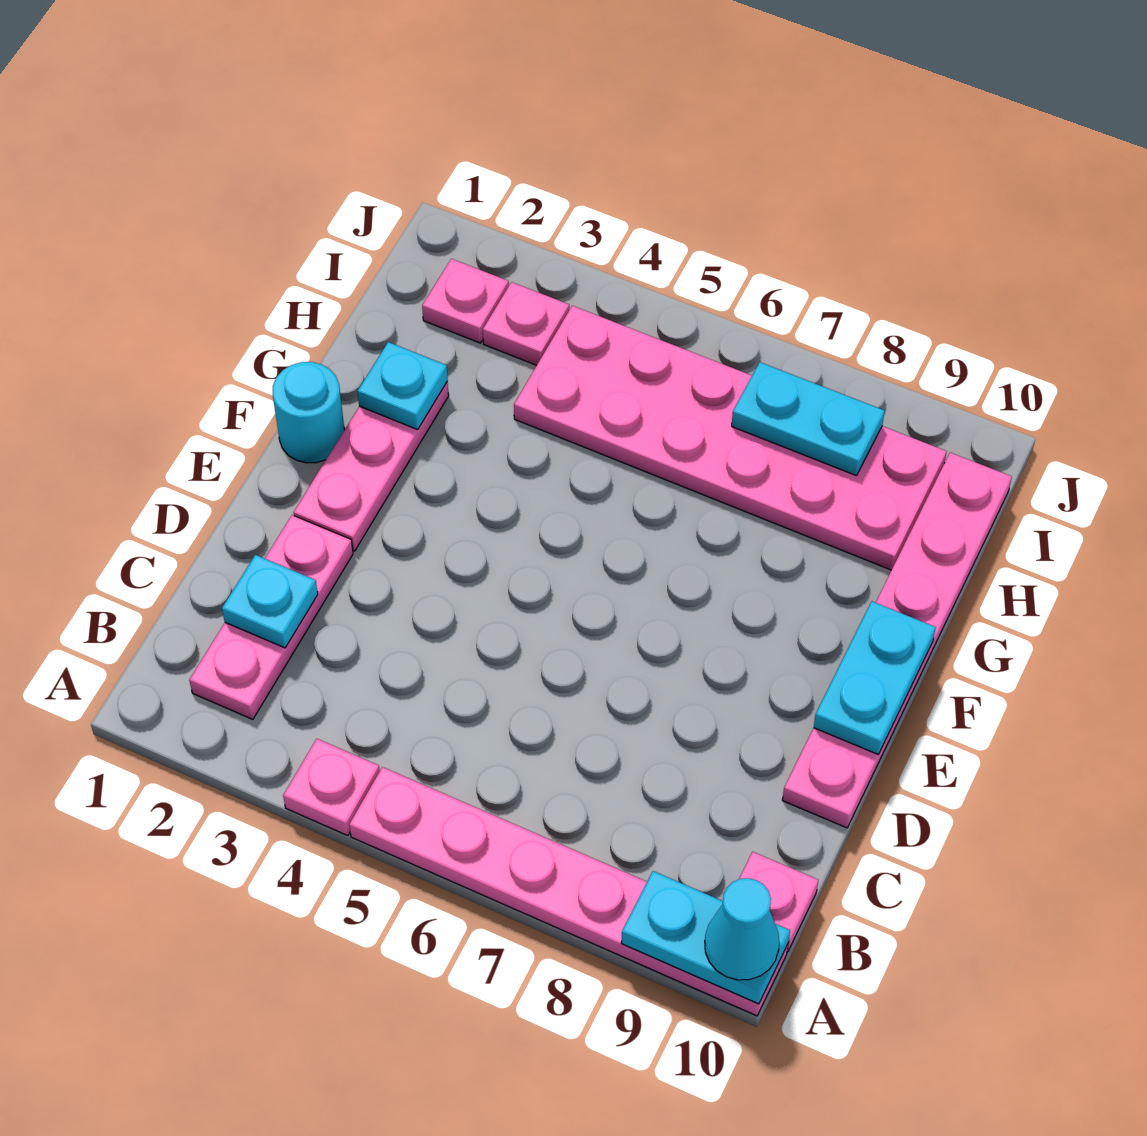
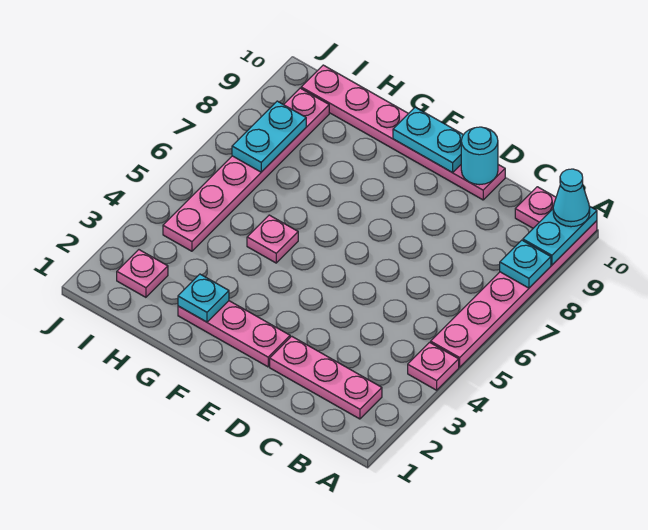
cyan 1x1 plate [222,555,318,648] -> cyan 1x1 plate moved to [500,240,551,288]
cyan 1x1 round brick [273,362,344,463] -> cyan 1x1 round brick moved to [461,127,498,185]
pink 2x6 plate [514,306,947,570] -> pink 1x6 plate [163,88,329,251]
pink 1x1 plate [483,282,569,365] -> pink 1x1 plate moved to [247,215,298,263]

